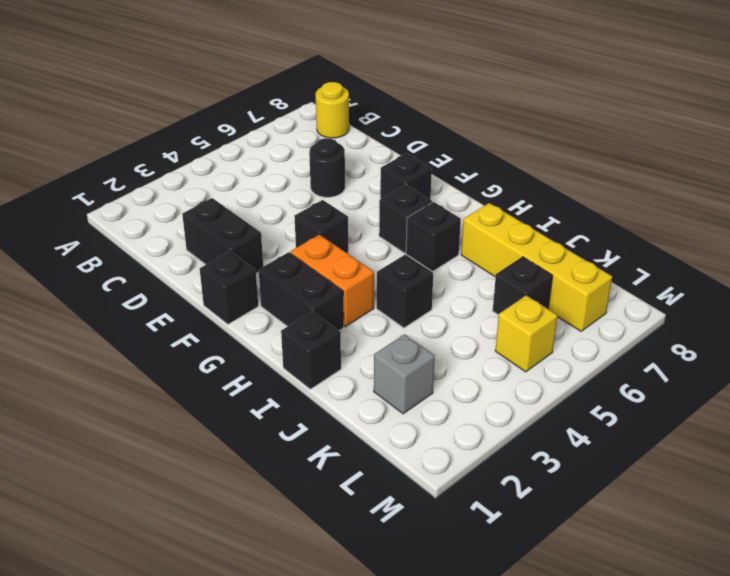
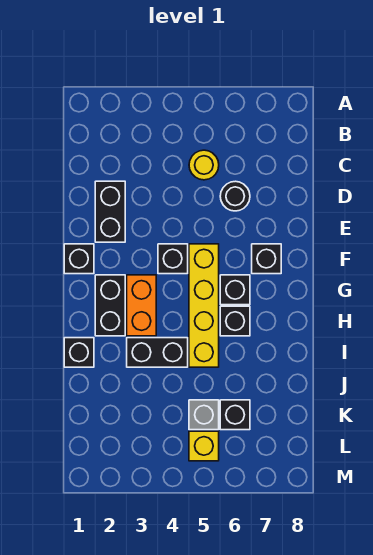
yellow 1x1 round brick [316,82,349,138] -> yellow 1x1 round brick moved to [189,150,219,180]
black 1x1 brick [377,254,433,328] -> black 1x2 brick [127,338,188,367]
yellow 1x4 brick [461,203,612,331] -> yellow 1x4 brick moved to [189,244,219,367]
grey 1x1 brick [374,334,435,414] -> grey 1x1 brick moved to [189,400,219,430]

